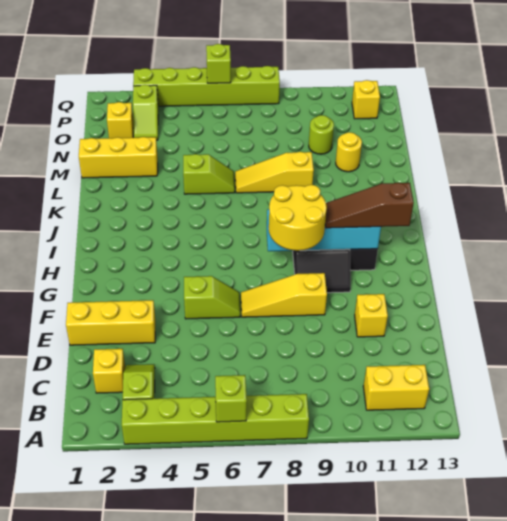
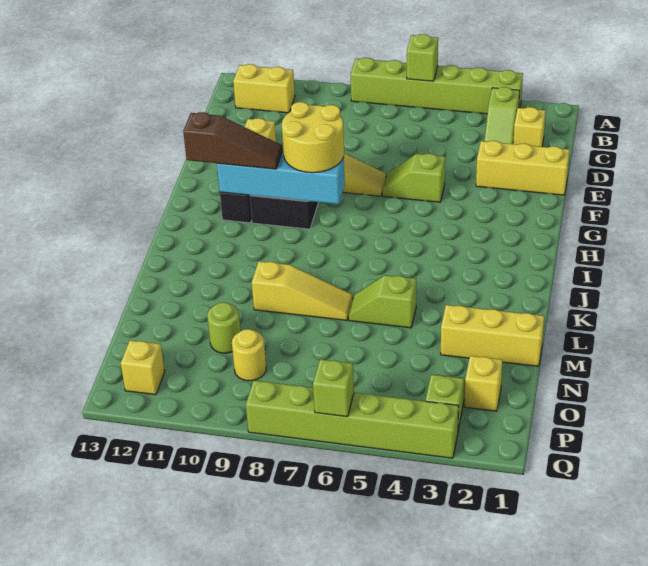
yellow 1x1 round brick [336,132,362,172] -> yellow 1x1 round brick moved to [232,329,266,381]

